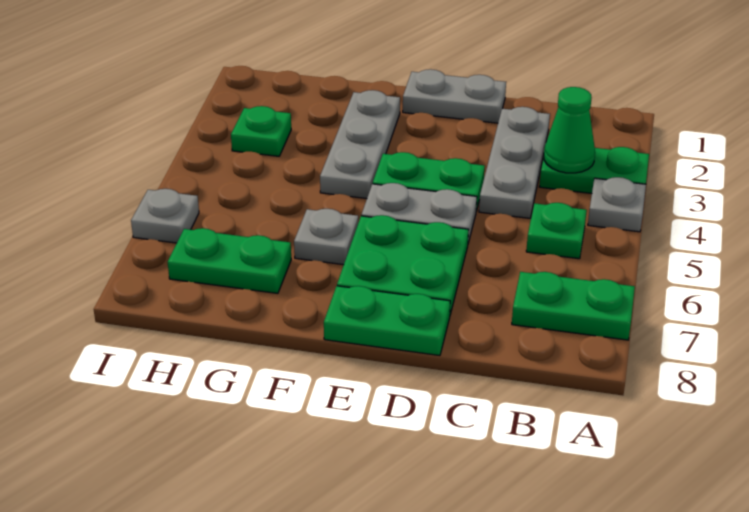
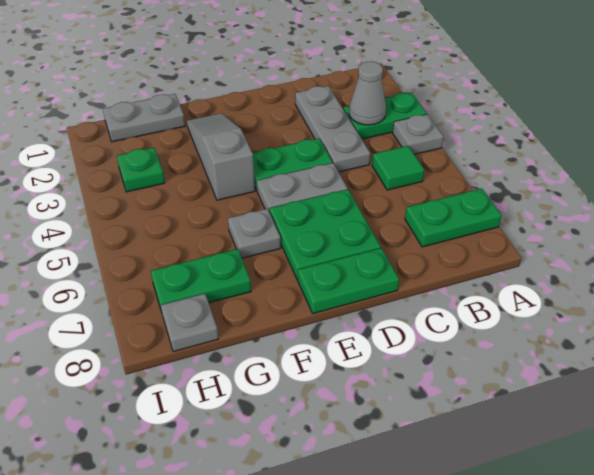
green 1x1 cone [544,87,595,173] -> grey 1x1 cone [349,62,386,125]
green 1x1 plate [526,203,587,259] -> green 1x1 tile [372,146,424,190]
grey 1x2 plate [403,69,506,123] -> grey 1x2 plate moved to [103,94,185,142]
grey 1x3 plate [320,90,400,199] -> grey 1x3 slope [187,113,255,200]
grey 1x1 plate [131,189,199,243] -> grey 1x1 plate moved to [161,294,218,352]

